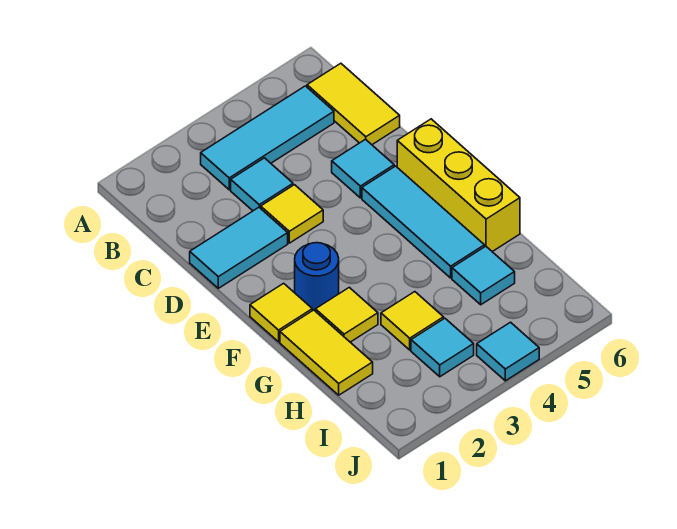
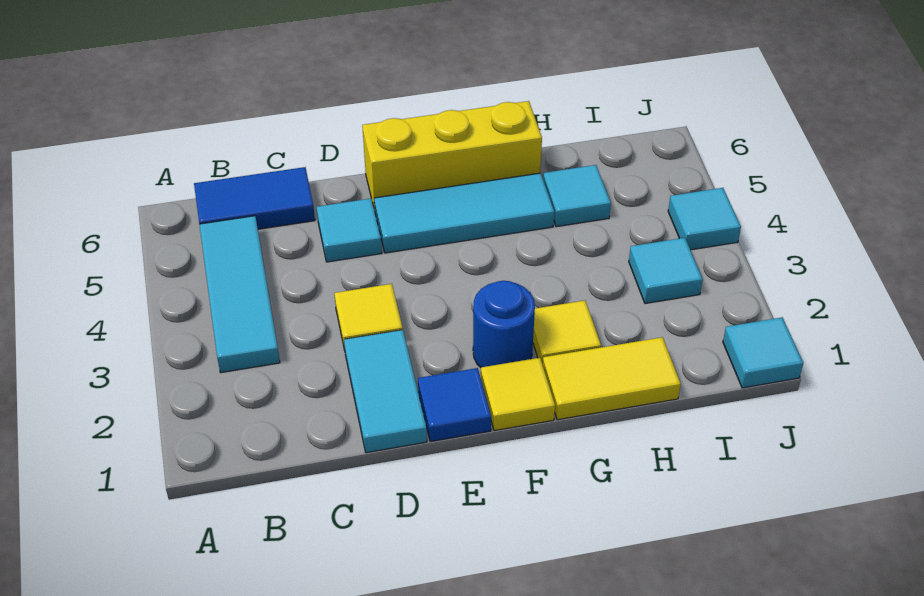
yellow 1x2 tile [307,63,400,145] -> blue 1x2 tile [194,167,315,229]
cyan 1x1 tile [231,158,293,211] -> cyan 1x1 tile moved to [723,317,803,388]
none -> blue 1x1 tile [418,368,491,442]
yellow 1x1 tile [381,292,444,350] -> none

